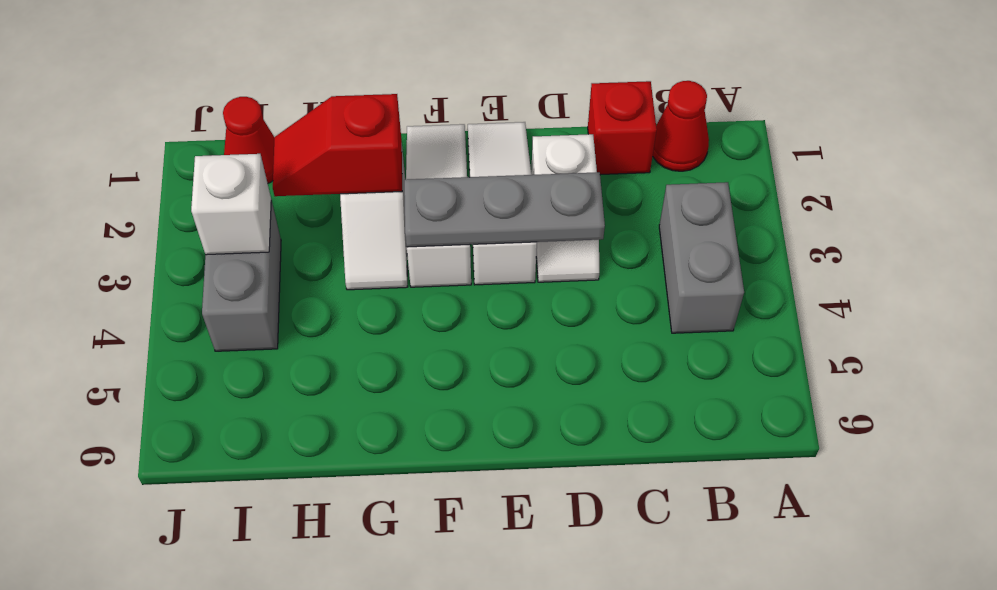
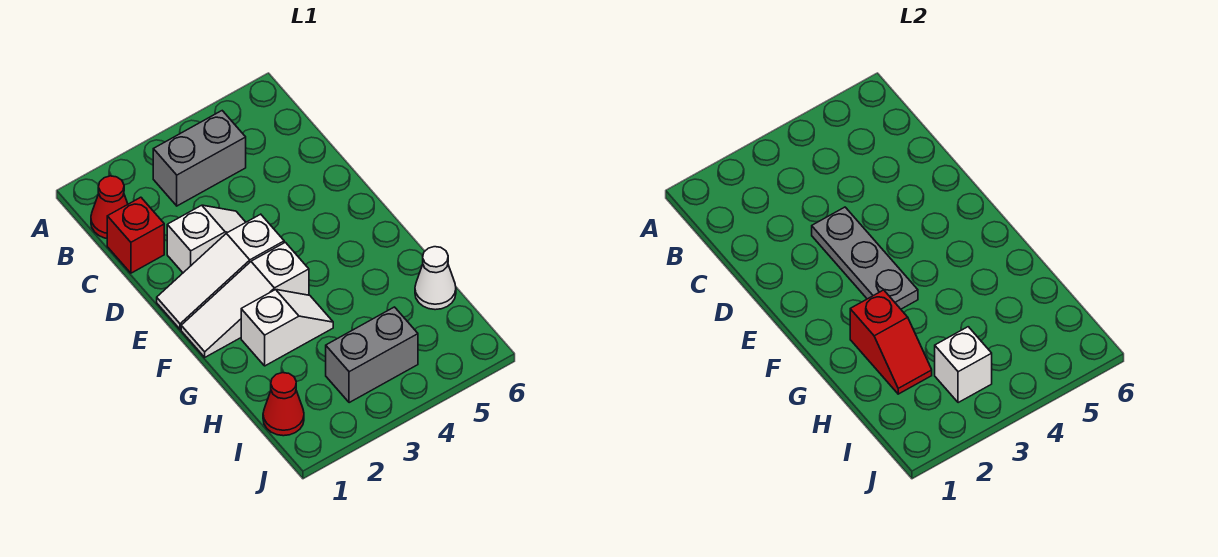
none -> white 1x1 cone [415,247,456,310]

